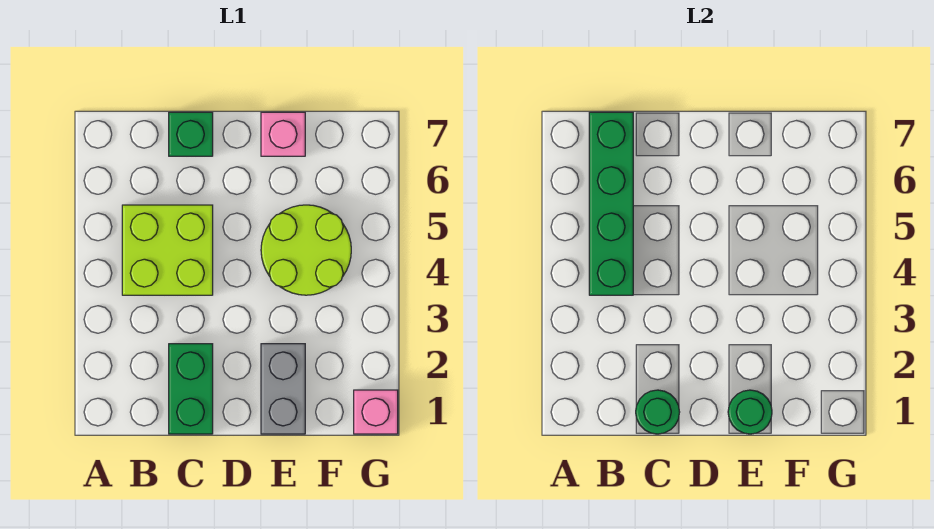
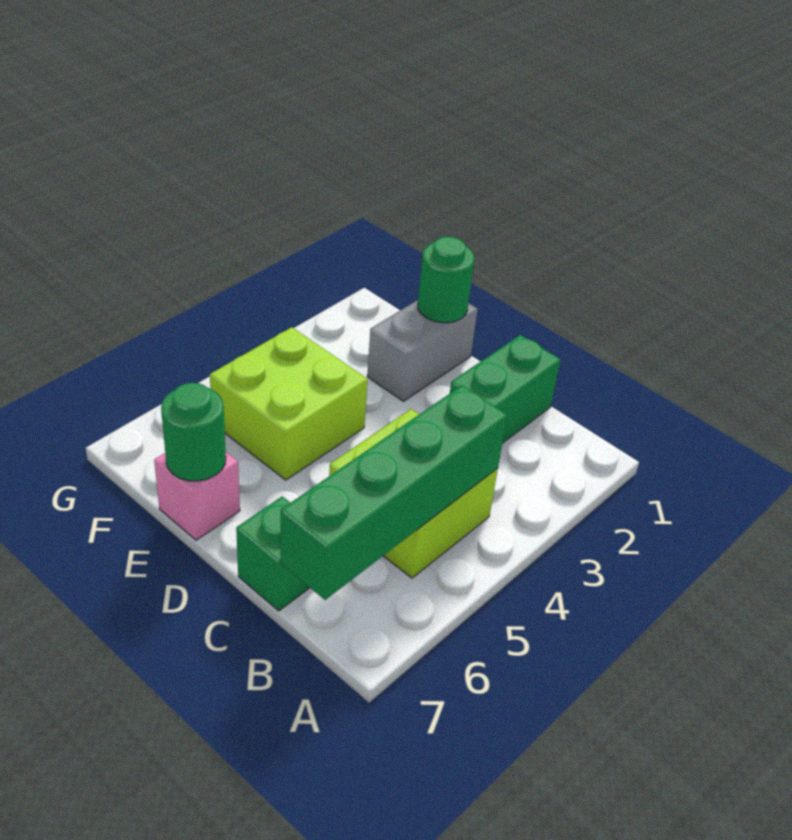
green 1x1 round brick [636,390,680,434] -> green 1x1 round brick moved to [161,383,226,481]
lime 2x2 round brick [261,205,351,295] -> lime 2x2 brick [210,327,368,480]
pink 1x1 brick [354,390,398,434] -> none

